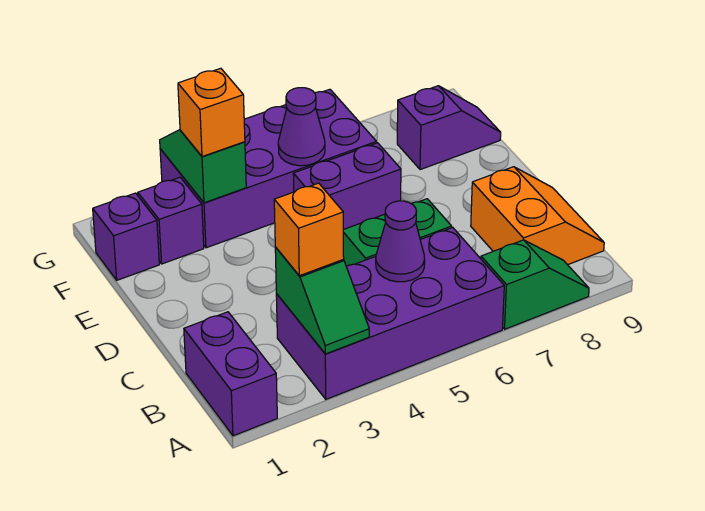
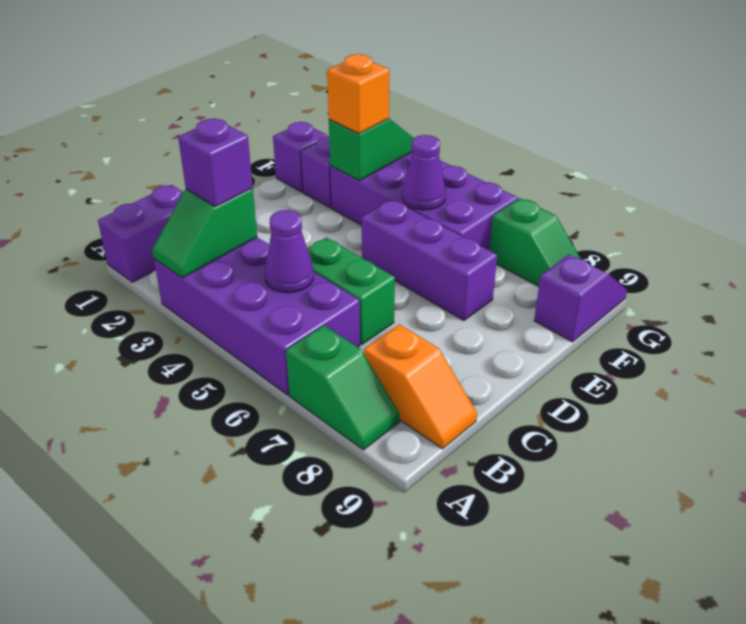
orange 1x1 brick [274,183,344,276] -> purple 1x1 brick [178,119,253,207]
orange 2x2 slope [471,167,604,265] -> orange 1x2 slope [364,325,477,449]
purple 1x2 brick [293,143,401,230] -> purple 1x3 brick [362,200,497,320]
purple 1x2 slope [397,86,501,170] -> purple 1x2 slope turned to [534,255,627,342]
none -> green 1x2 slope [490,198,580,287]

